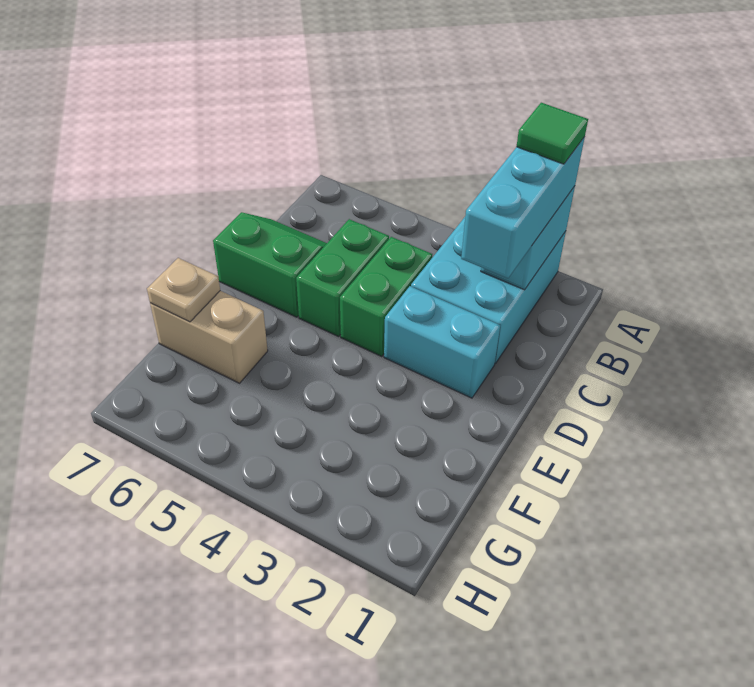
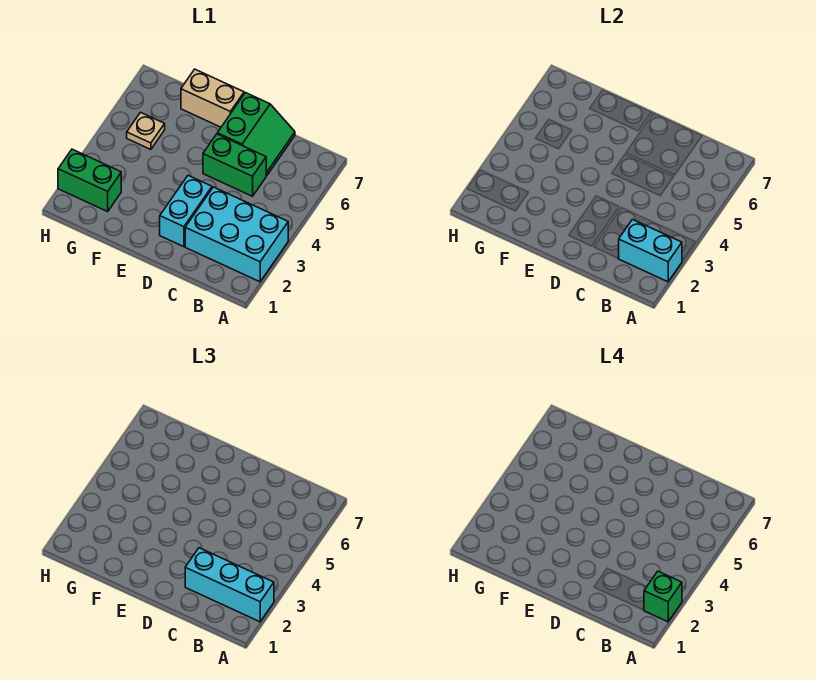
green 1x1 tile [517,103,588,164] -> green 1x1 brick [644,571,682,622]
green 1x2 brick [340,237,432,357] -> green 1x2 brick moved to [58,149,121,211]
tan 1x2 brick [150,291,268,383] -> tan 1x2 brick turned to [181,69,244,127]
tan 1x1 plate [147,258,220,322] -> tan 1x1 plate moved to [127,112,165,150]

